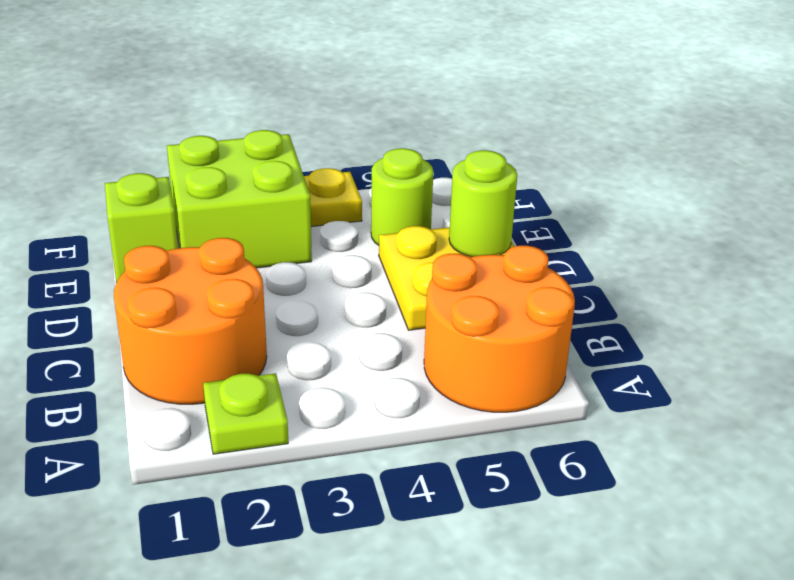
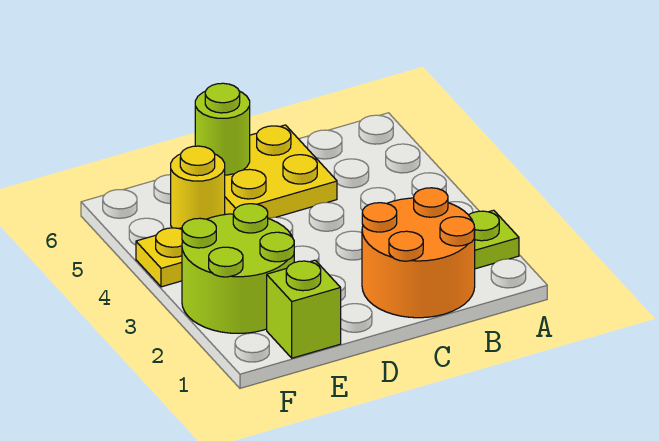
orange 2x2 round brick [424,246,575,412] -> none
lime 2x2 brick [167,130,312,268] -> lime 2x2 round brick [182,204,294,333]
lime 1x1 round brick [371,148,433,245] -> yellow 1x1 round brick [171,146,225,229]

